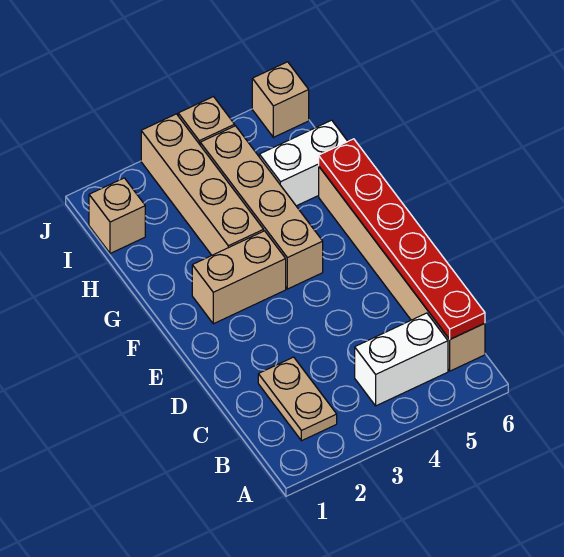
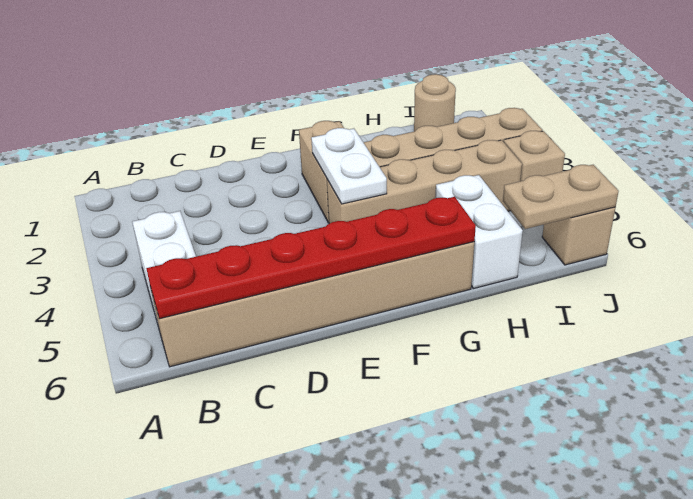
tan 1x2 plate [258,357,337,441] -> tan 1x2 plate moved to [503,165,619,229]
none -> white 1x2 plate [311,128,387,204]
tan 1x1 brick [89,178,145,253] -> tan 1x1 round brick [414,74,456,131]

